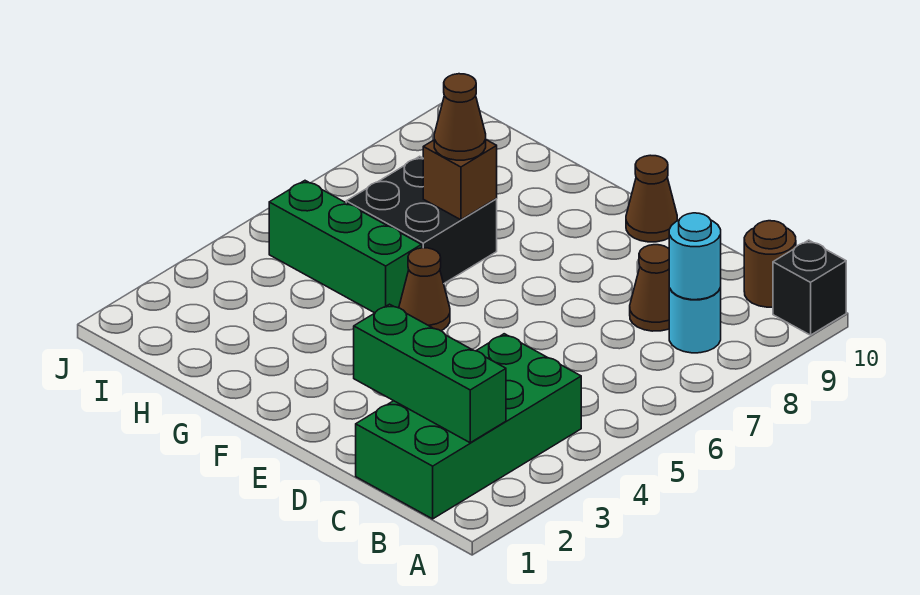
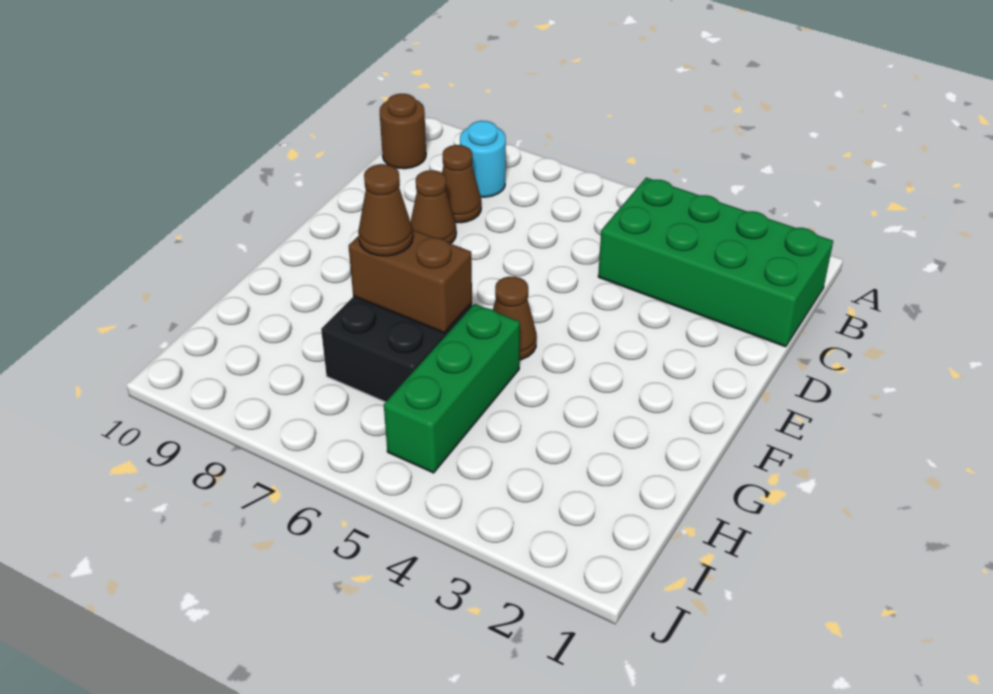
black 1x1 brick [773,240,846,335] -> none
green 1x3 brick [354,304,506,443] -> none
cyan 1x1 round brick [669,213,721,300] -> none
brown 1x1 cone [626,155,677,242] -> brown 1x1 cone moved to [410,170,456,244]
brown 1x1 brick [423,140,497,220] -> brown 1x2 brick [349,230,472,333]

